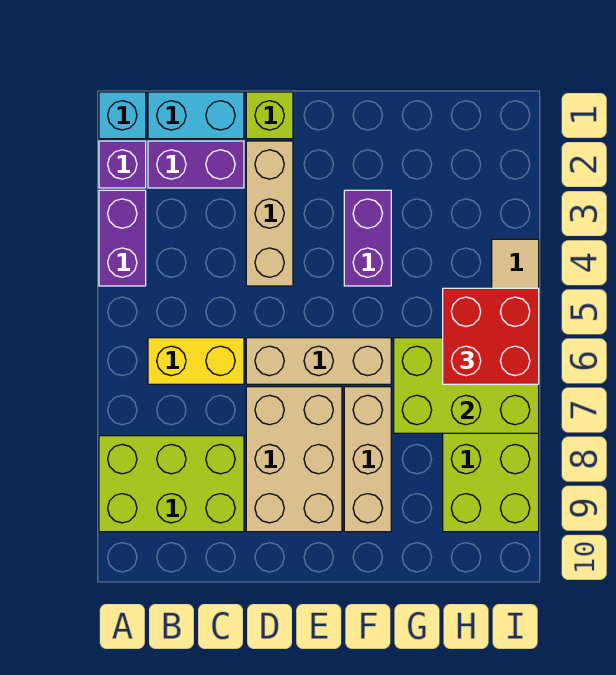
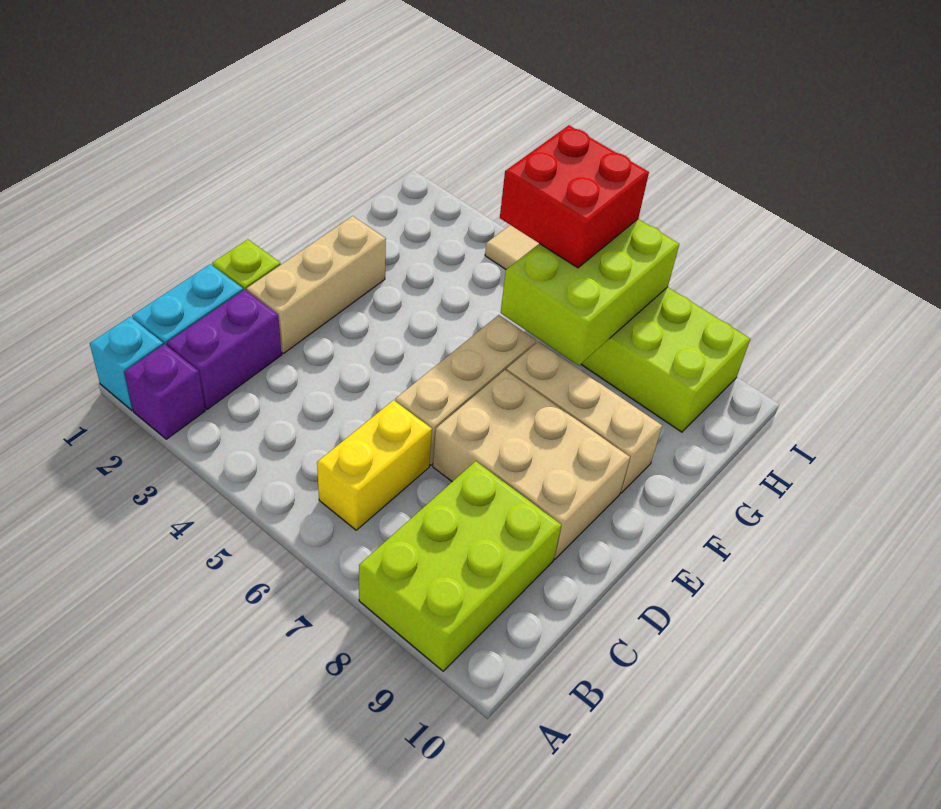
purple 1x2 brick [99,190,146,286] -> none
tan 1x3 brick [246,141,293,286] -> tan 1x3 brick turned to [247,216,386,353]
purple 1x2 brick [344,190,391,286] -> none

